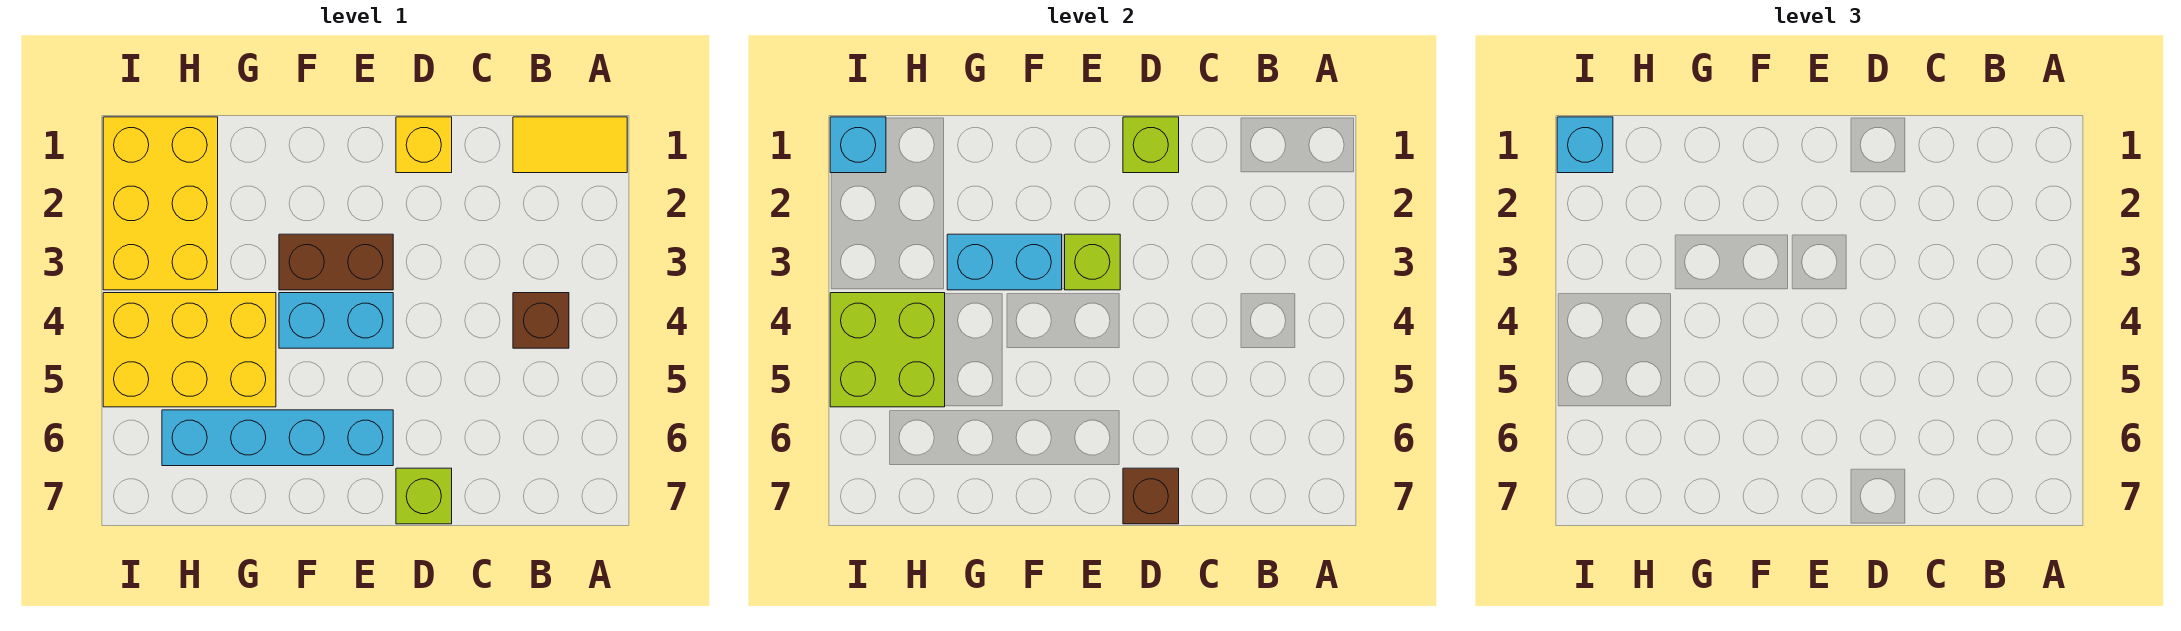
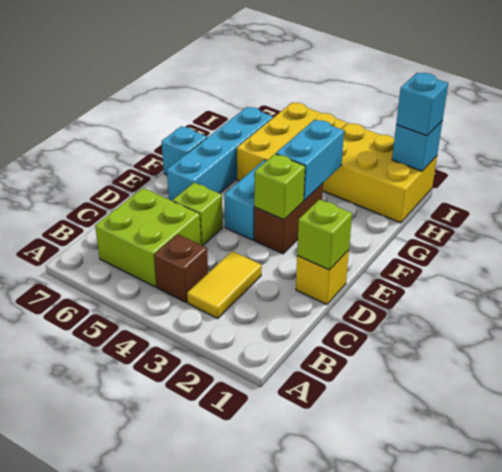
yellow 1x2 tile [513,117,627,173] -> yellow 1x2 tile moved to [187,251,262,318]
lime 1x1 brick [396,468,452,524] -> lime 1x1 brick moved to [173,183,223,246]
brown 1x1 brick [1123,468,1179,524] -> none
none -> cyan 1x1 brick [162,126,207,175]
lime 2x2 brick [830,293,945,407] -> lime 2x2 brick moved to [95,188,201,287]

